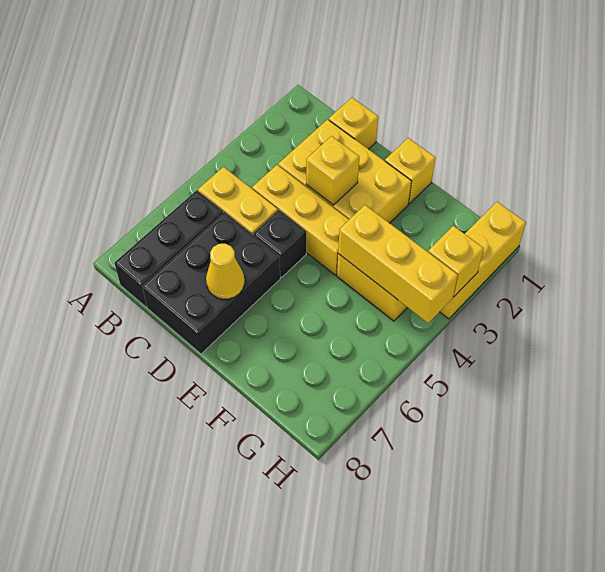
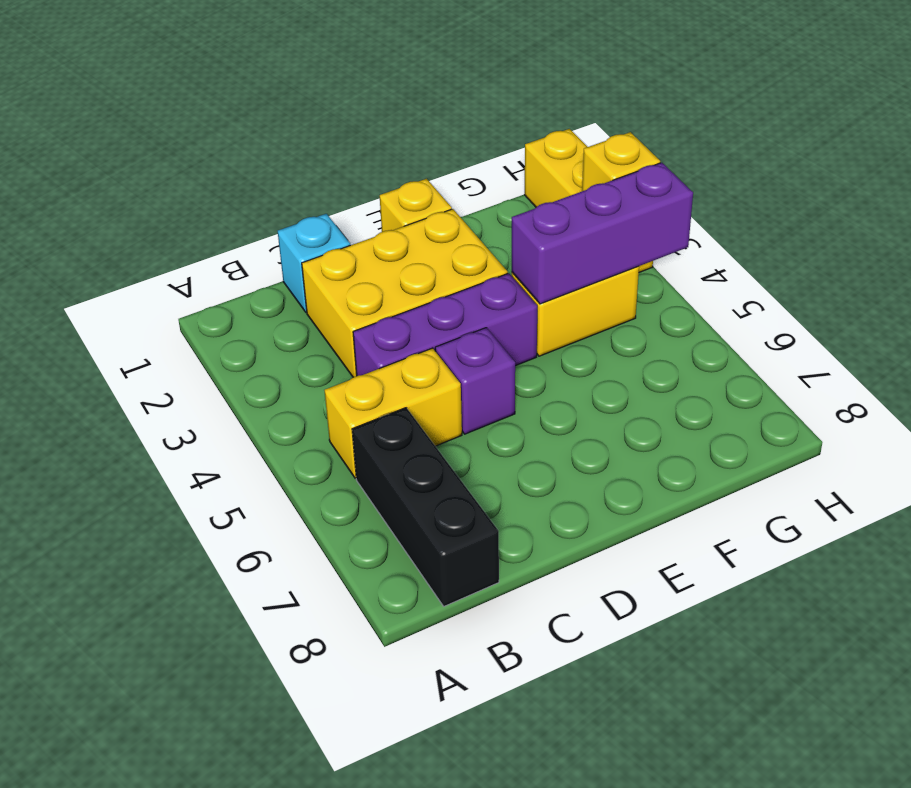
yellow 1x1 brick [329,98,378,149] -> cyan 1x1 brick [278,214,350,313]
yellow 1x3 brick [252,165,349,275] -> purple 1x3 brick [353,273,537,376]
black 2x3 brick [142,212,280,354] -> none
yellow 1x1 brick [306,136,359,205] -> none
black 1x1 brick [254,210,306,277] -> purple 1x1 brick [435,328,515,434]
yellow 1x1 cone [206,244,244,299] -> none
yellow 1x3 brick [338,205,458,323] -> purple 1x3 brick [512,163,693,304]

